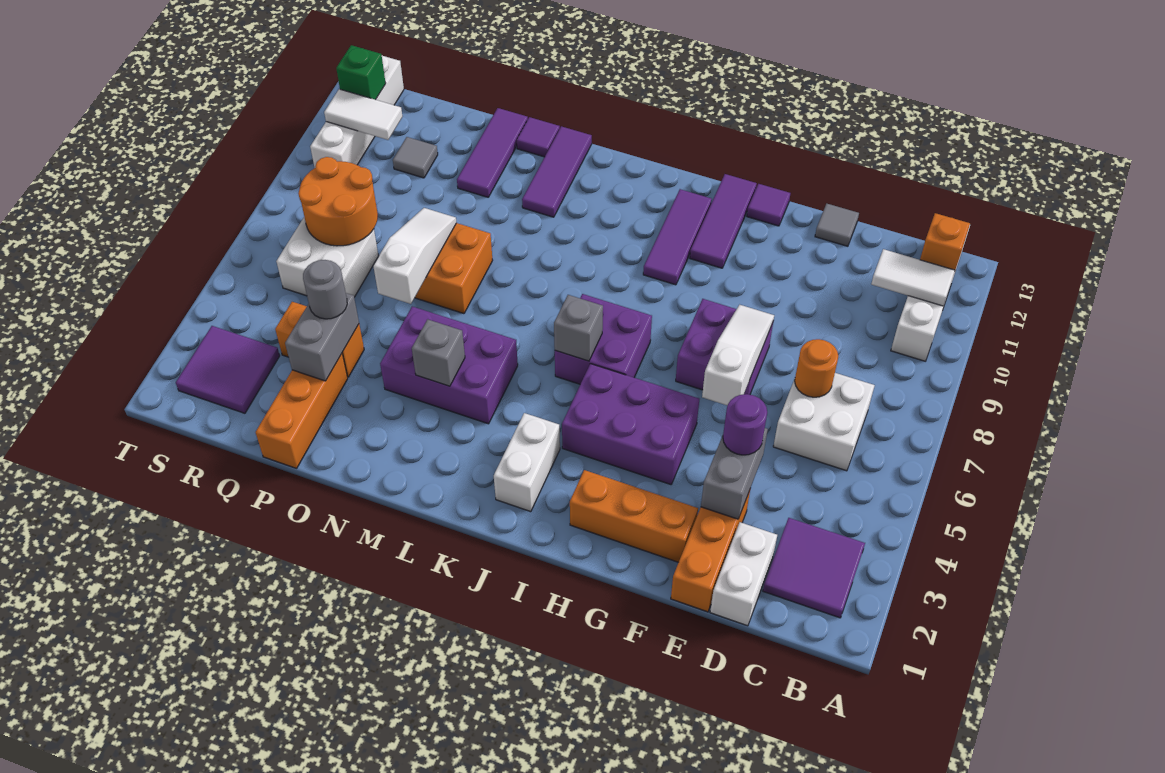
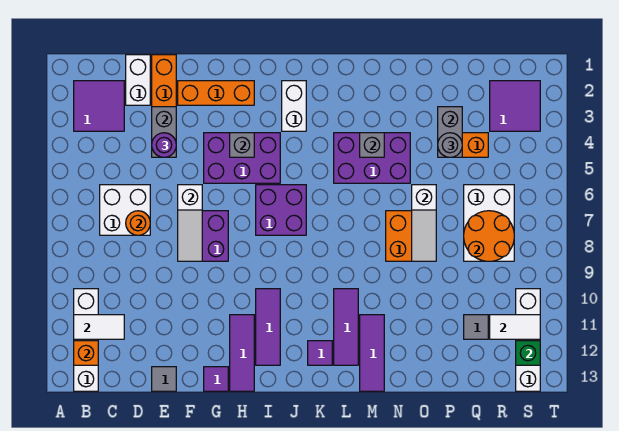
grey 1x1 brick [554,295,603,361] -> grey 1x1 brick moved to [230,133,254,157]
purple 1x1 tile [517,117,560,157] -> purple 1x1 tile moved to [308,341,332,365]
purple 1x3 tile [457,108,528,197] -> purple 1x3 tile moved to [334,289,358,365]
orange 1x3 brick [256,354,348,468] -> none
white 2x2 brick [276,217,378,297] -> white 2x3 brick [464,185,514,261]

